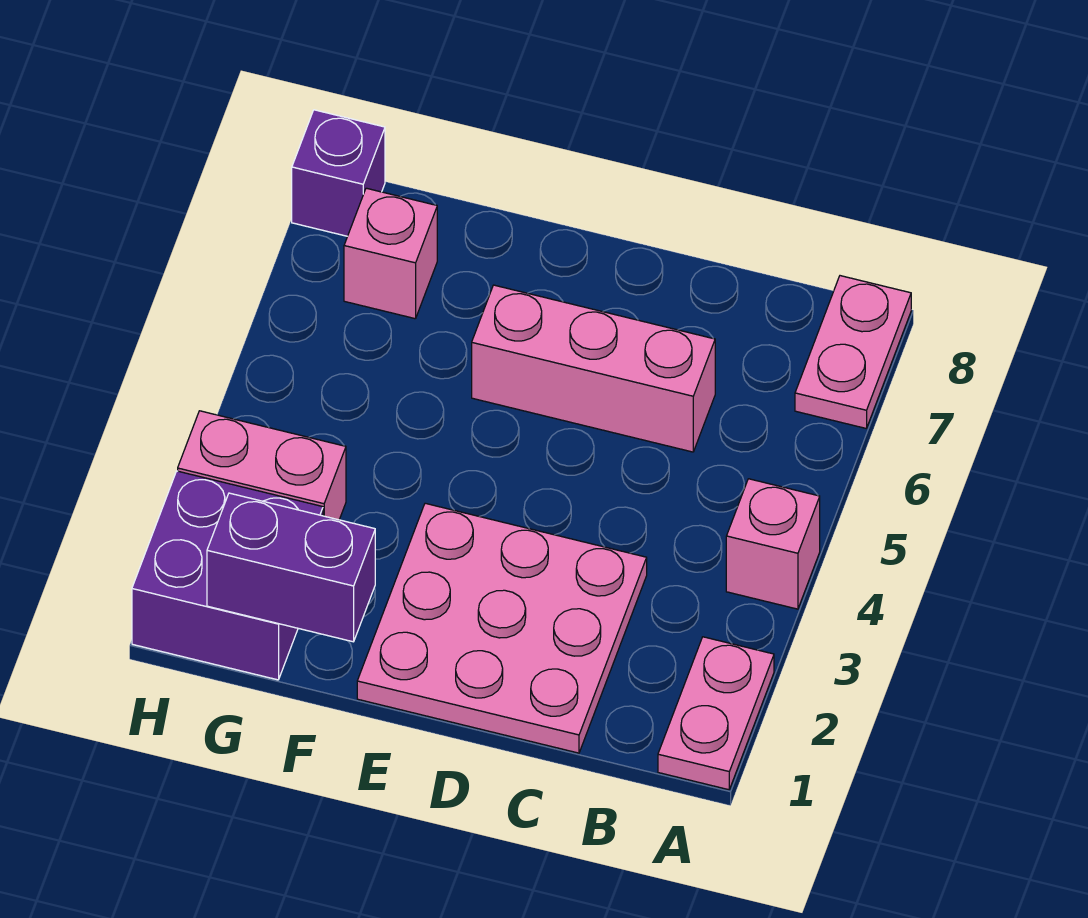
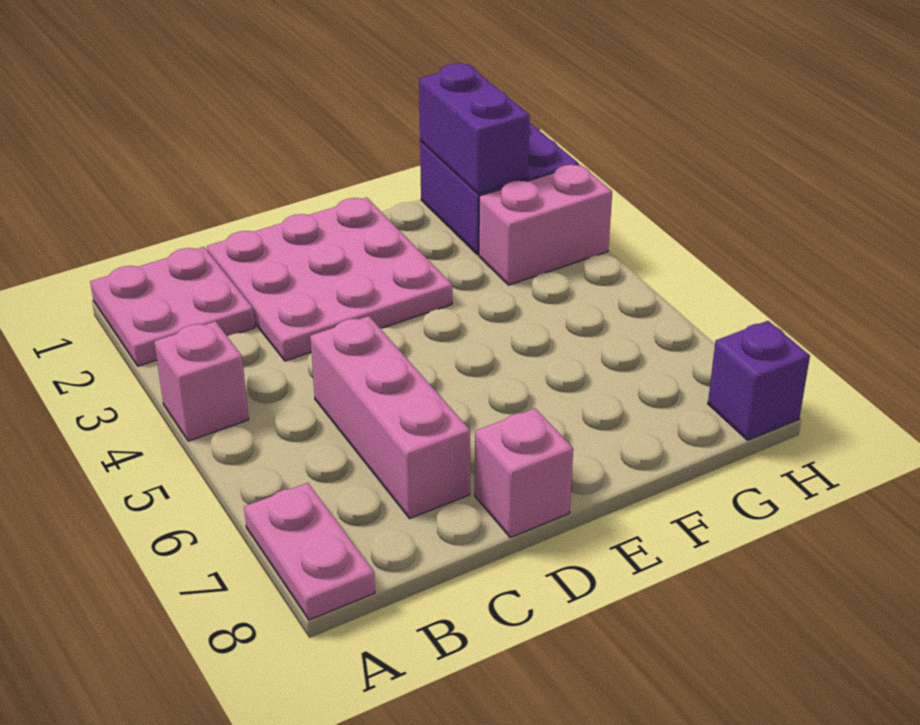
pink 1x2 plate [658,637,774,790] -> pink 2x2 plate [90,247,255,366]
pink 1x3 brick [472,285,715,452] -> pink 1x3 brick turned to [310,316,470,519]
purple 1x2 brick [207,493,375,642] -> purple 1x2 brick turned to [419,63,530,194]
pink 1x1 brick [344,188,437,319] -> pink 1x1 brick moved to [475,408,573,538]

